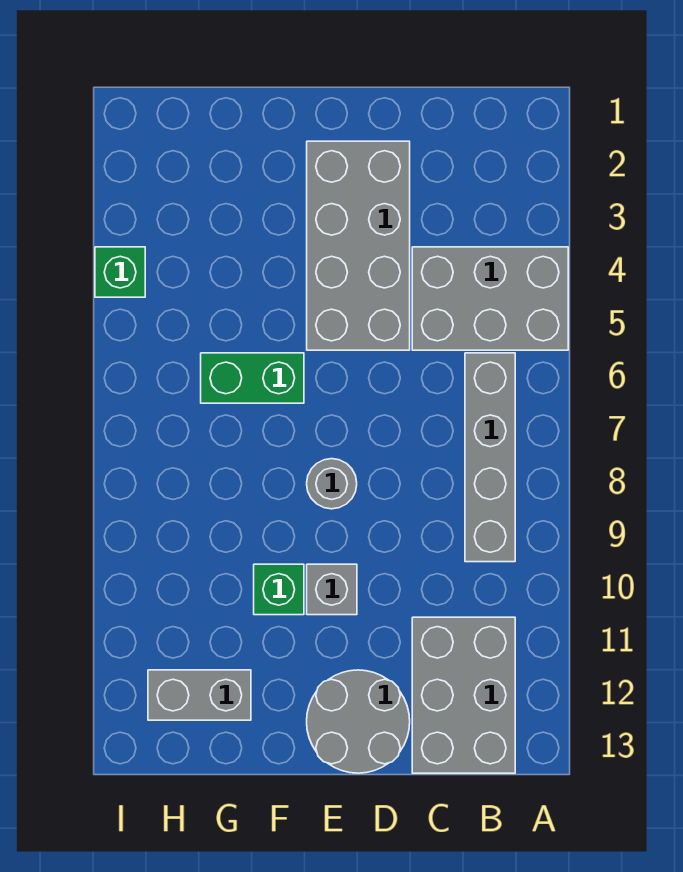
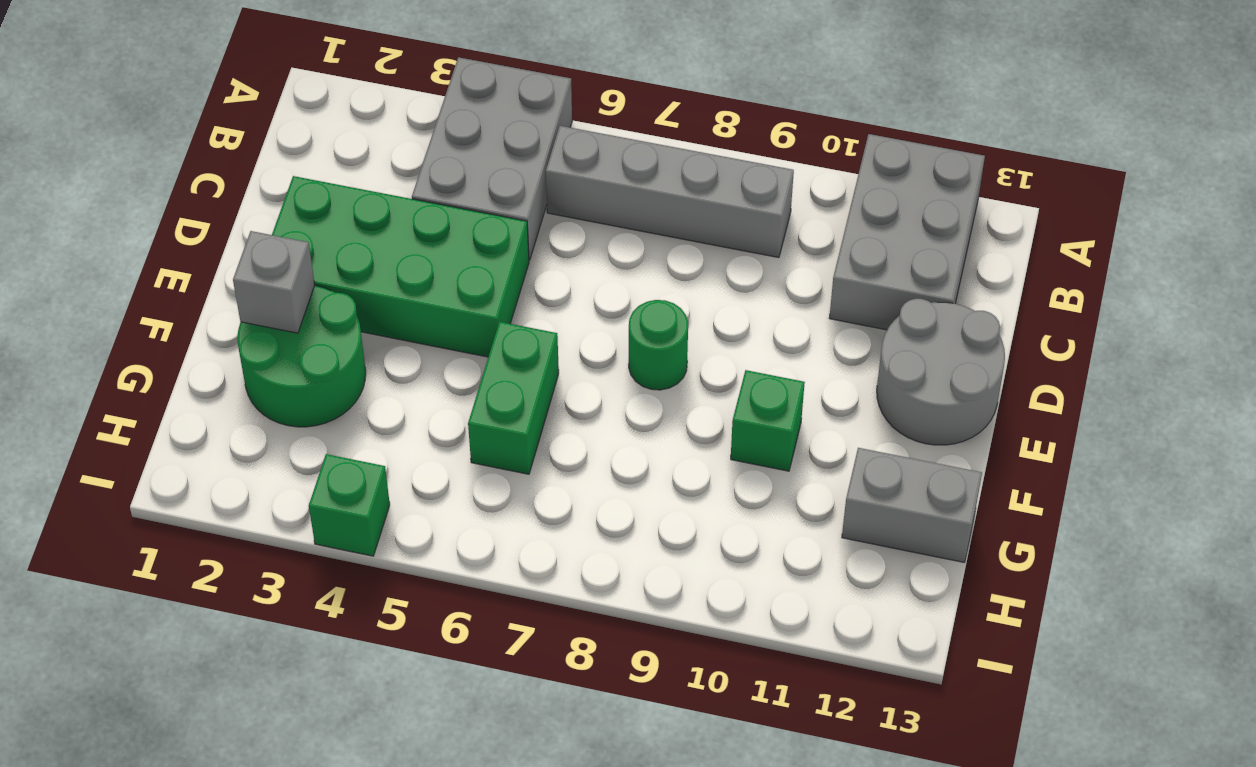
grey 2x3 brick [412,617,515,773] -> grey 2x3 brick turned to [829,134,985,330]
grey 2x4 brick [307,141,410,350] -> green 2x4 brick [272,176,529,357]
grey 1x1 round brick [307,459,357,509] -> green 1x1 round brick [629,300,688,390]
grey 1x1 brick [307,564,357,615] -> grey 1x1 brick moved to [233,231,315,333]
none -> green 2x2 round brick [237,286,366,427]
grey 1x2 brick [148,670,251,720] -> grey 1x2 brick turned to [842,448,982,562]

